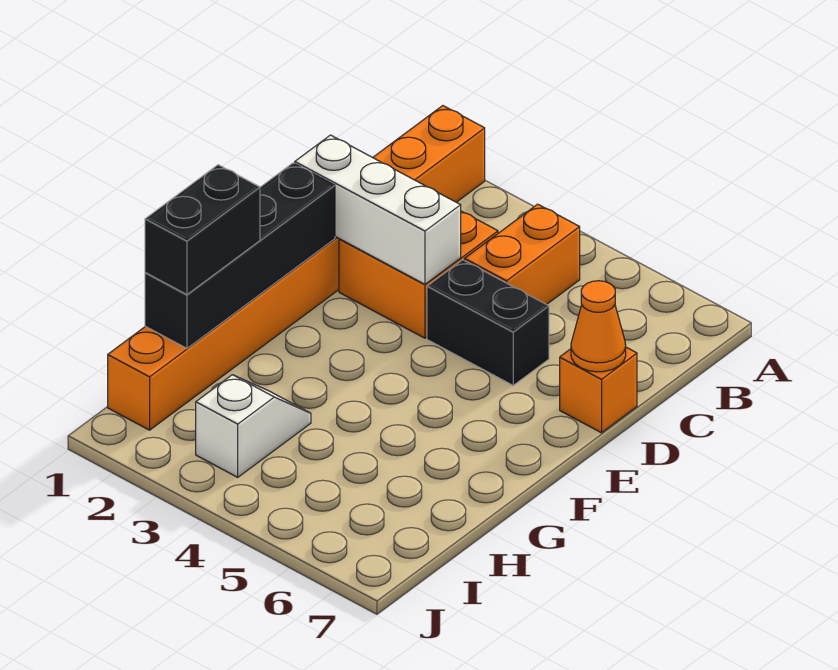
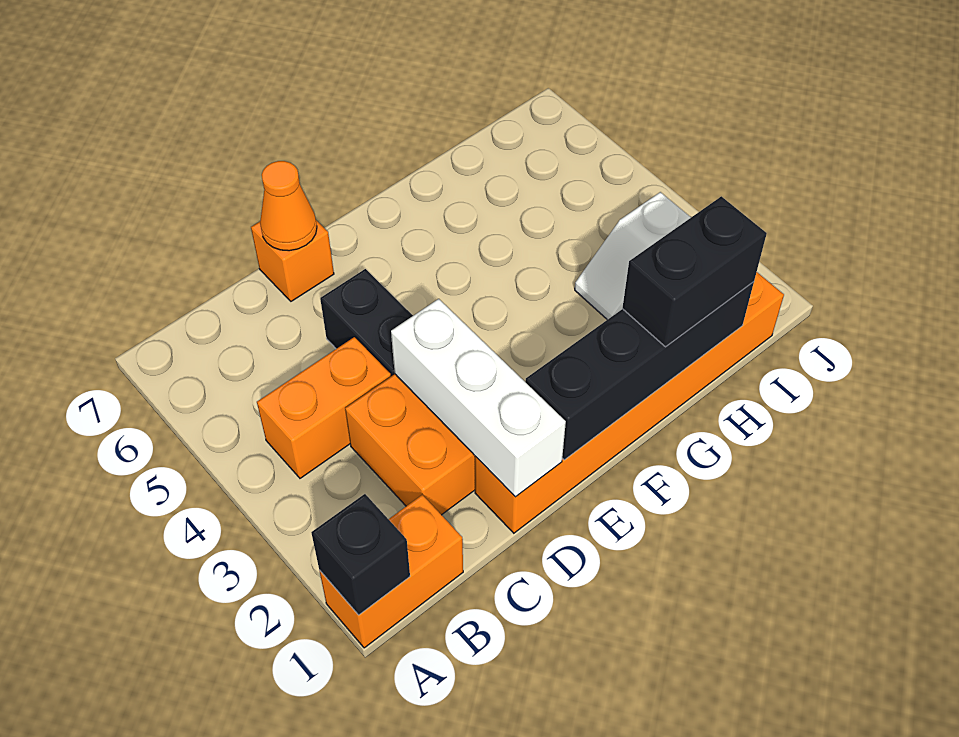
none -> black 1x1 brick [311,494,410,615]

